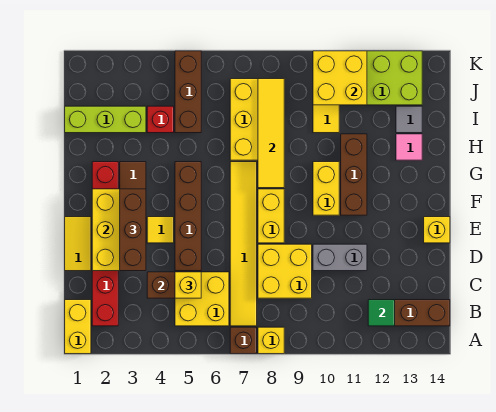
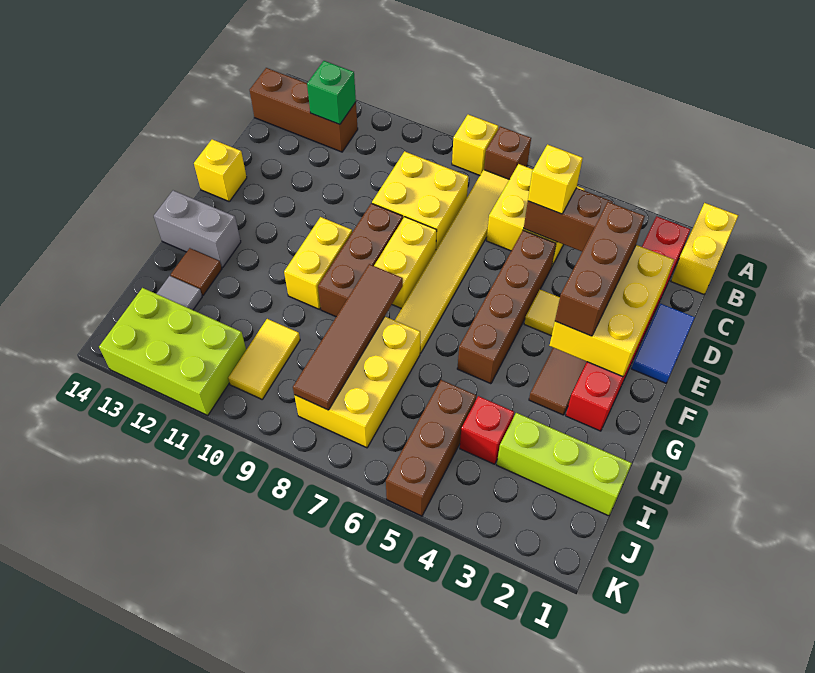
green 1x1 tile [368,300,395,326] -> green 1x1 brick [307,61,356,124]
yellow 1x2 tile [65,217,91,271] -> blue 1x2 tile [631,304,695,383]
grey 1x2 brick [313,244,367,271] -> grey 1x2 brick moved to [154,191,241,267]
brown 1x3 brick [341,134,367,215] -> brown 1x3 brick moved to [318,203,403,317]
yellow 1x4 tile [258,79,284,188] -> brown 1x4 tile [293,264,403,410]
pink 1x1 tile [396,134,422,160] -> brown 1x1 tile [171,248,222,295]
yellow 2x2 brick [313,51,367,105] -> none

